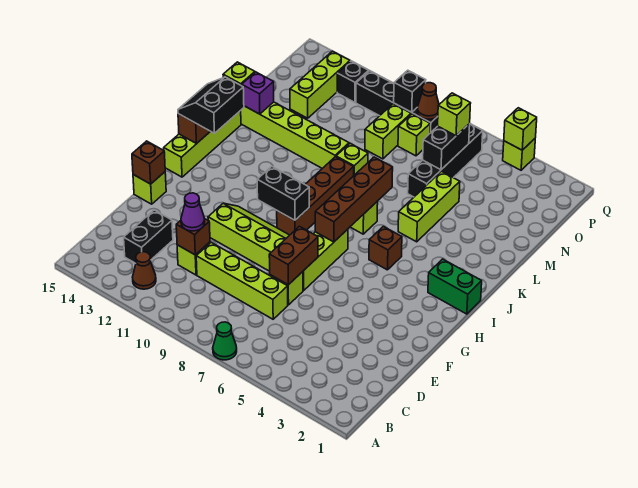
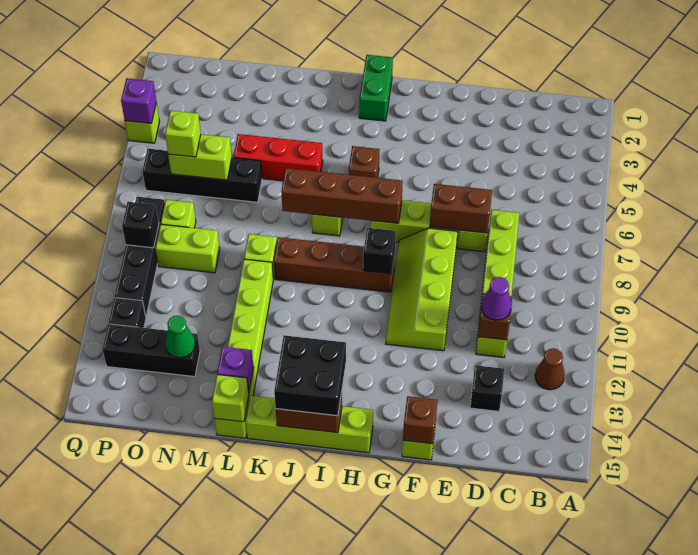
green 1x1 cone [213,322,237,360] -> green 1x1 cone moved to [165,316,195,358]
black 1x2 brick [124,210,173,263] -> black 1x1 brick [470,365,504,411]
black 1x2 brick [257,166,309,220] -> black 1x1 brick [363,228,396,274]
black 2x2 slope [178,77,244,133] -> black 2x2 brick [274,335,346,416]
lime 1x3 brick [398,171,460,242] -> red 1x3 brick [234,134,323,181]
black 1x2 brick [423,124,470,170] -> lime 1x2 brick [168,134,232,180]
lime 1x3 brick [290,51,350,118] -> black 1x3 brick [102,324,200,377]
brown 1x1 cone [417,83,439,119] -> none
lime 1x1 brick [504,108,537,150] -> purple 1x1 brick [121,78,156,124]

